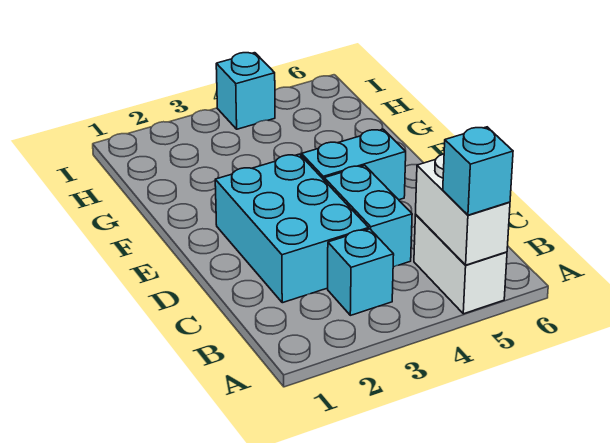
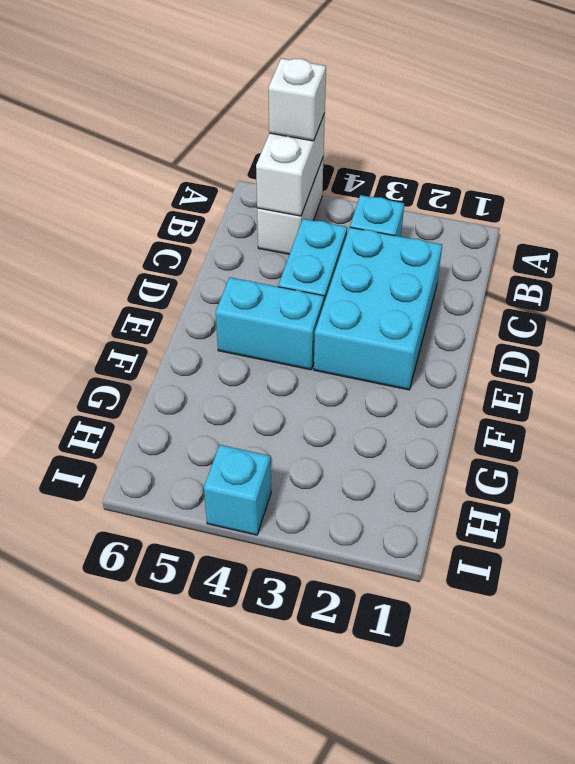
cyan 1x1 brick [443,127,513,215] -> white 1x1 brick [269,58,326,141]

